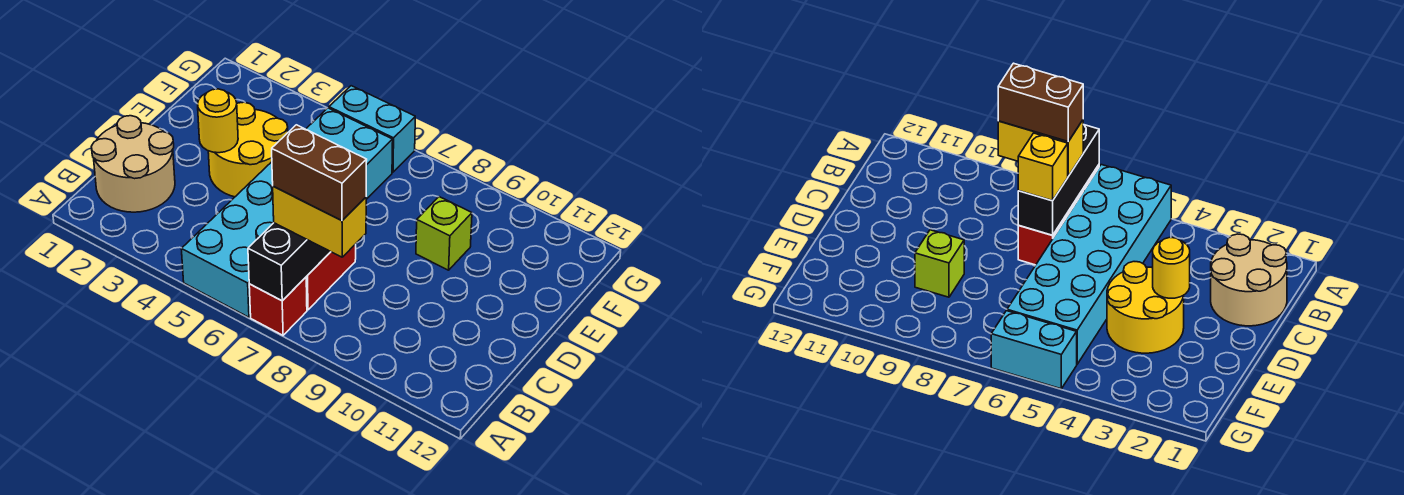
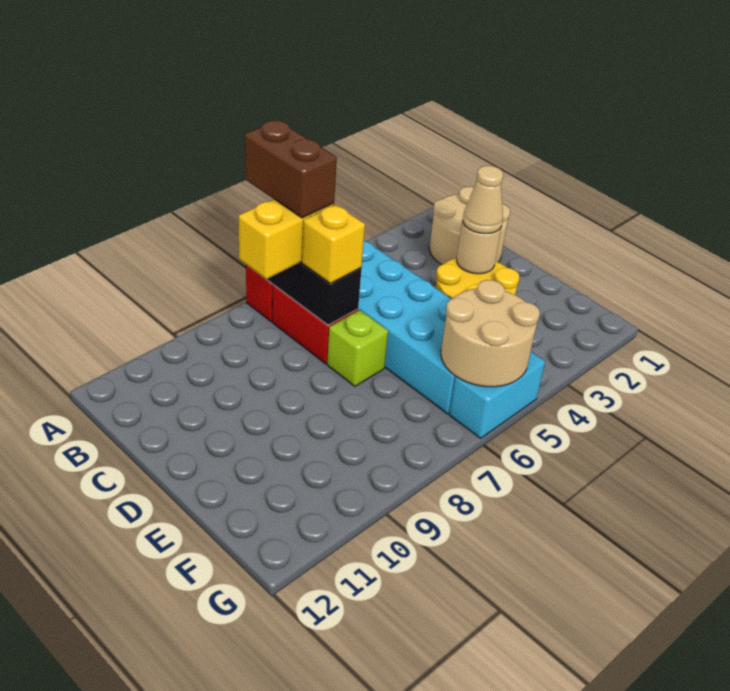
brown 1x2 brick [272,125,367,221] -> brown 1x2 brick turned to [245,120,337,218]
yellow 1x1 round brick [198,89,238,153] -> tan 1x1 round brick [457,221,501,274]
none -> tan 1x1 cone [463,166,503,234]
lime 1x1 brick [416,197,472,270] -> lime 1x1 brick moved to [327,310,388,386]
none -> tan 2x2 round brick [441,280,540,387]

